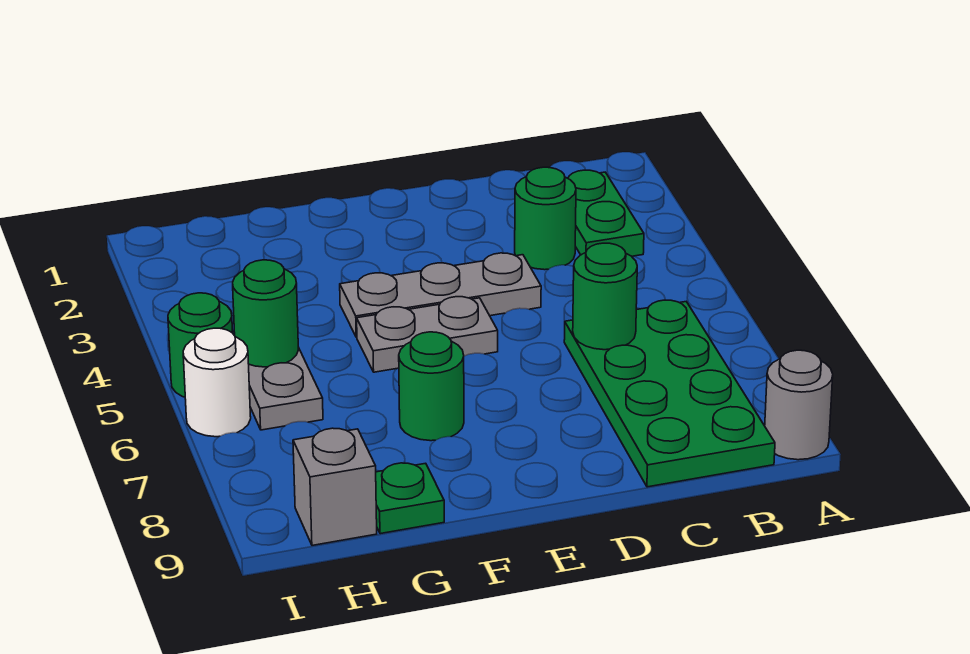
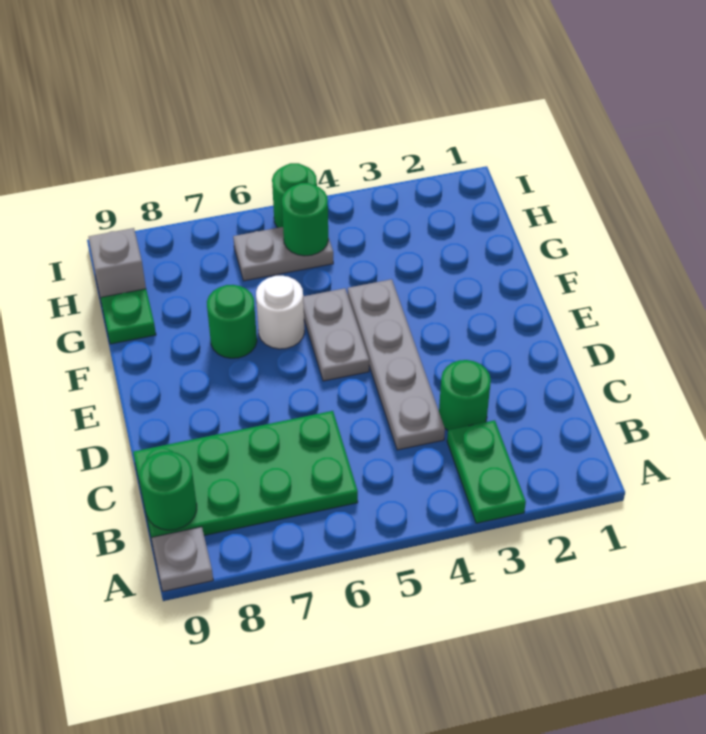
grey 1x1 round brick [765,350,833,460] -> grey 1x1 plate [151,527,213,591]
green 1x2 plate [568,170,644,256] -> green 1x2 plate turned to [447,420,526,523]
green 1x1 round brick [573,243,637,350] -> green 1x1 round brick moved to [140,451,197,530]
grey 1x3 plate [340,253,541,337] -> grey 1x4 plate [348,279,445,450]
white 1x1 round brick [183,328,251,437] -> white 1x1 round brick moved to [256,276,305,349]

